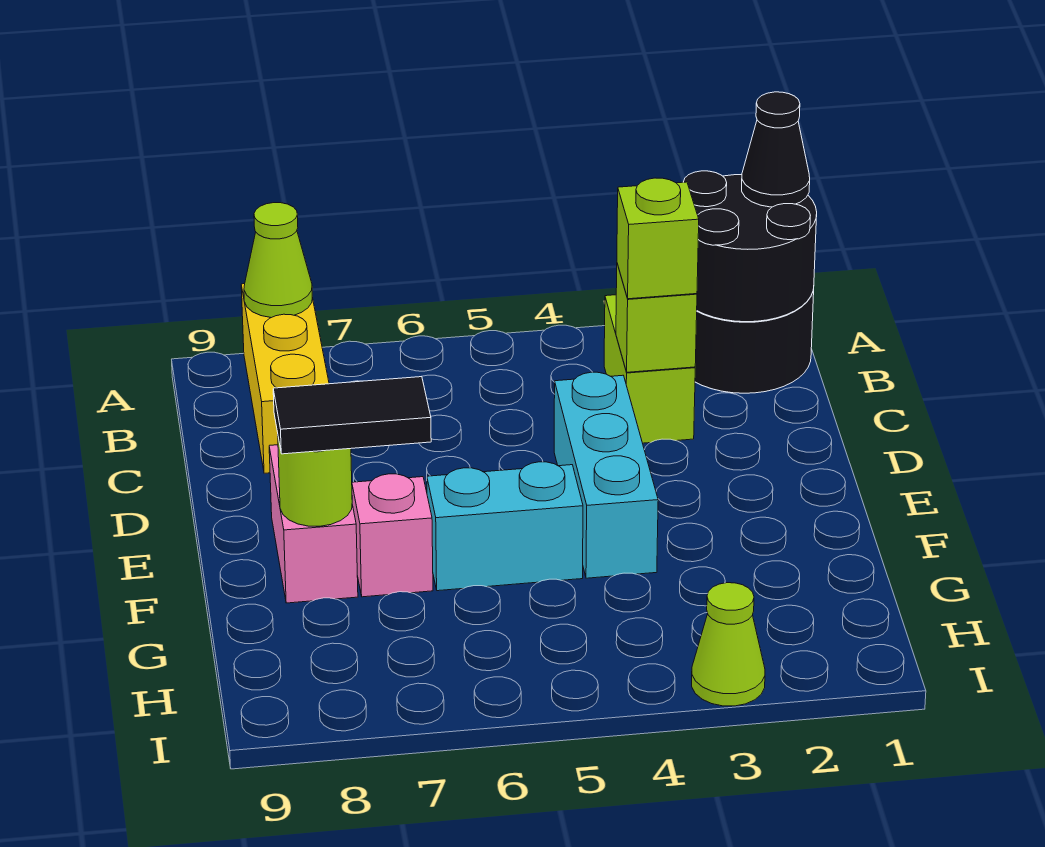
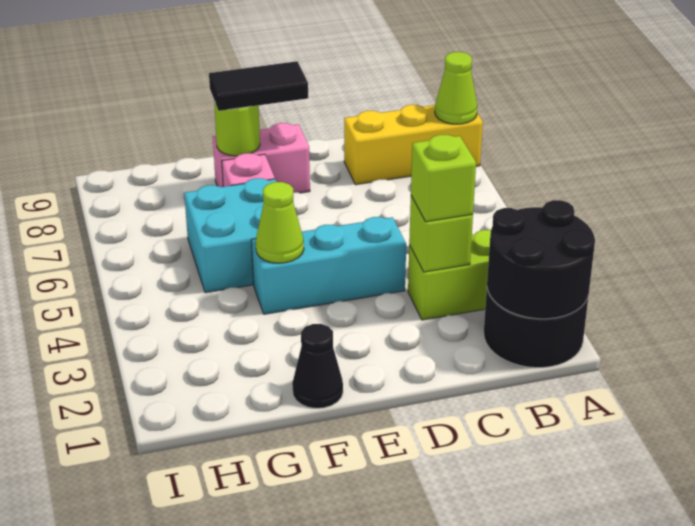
black 1x1 cone [742,92,810,207] -> black 1x1 cone moved to [292,324,343,408]
cyan 1x2 brick [427,462,583,591] -> cyan 2x2 brick [184,178,276,293]
black 1x2 tile [273,377,431,454] -> black 1x2 tile turned to [209,61,308,111]
lime 1x1 cone [692,583,765,706] -> lime 1x1 cone moved to [256,182,304,263]

